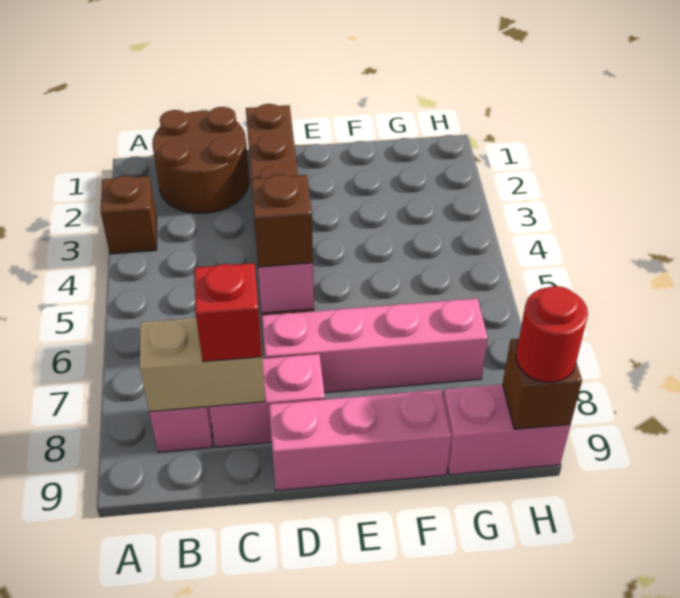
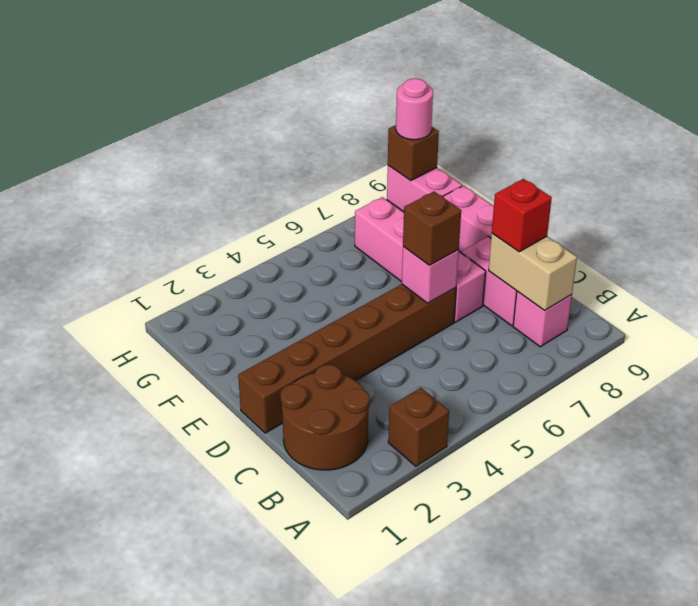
red 1x1 round brick [516,286,588,382] -> pink 1x1 round brick [396,79,433,140]

